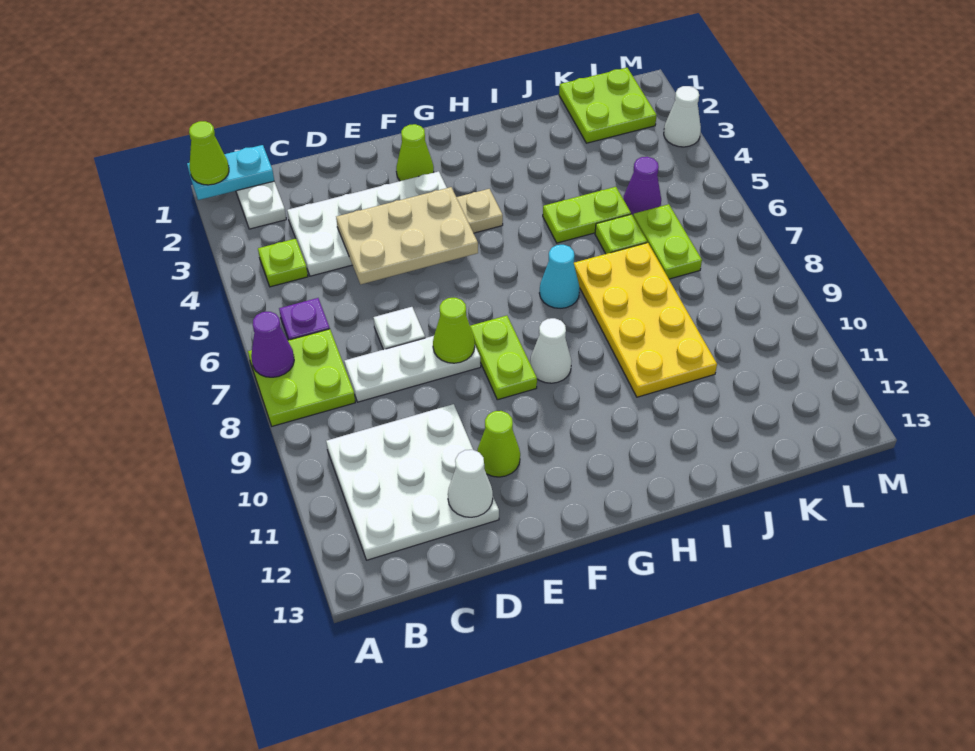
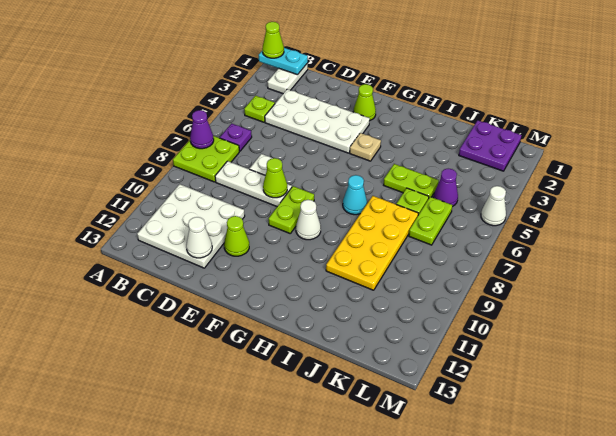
tan 2x3 plate [336,187,478,284] -> none
lime 2x2 plate [559,68,657,143] -> purple 2x2 plate [459,120,522,171]
white 1x1 cone [664,86,701,147] -> white 1x1 cone moved to [481,186,506,226]

